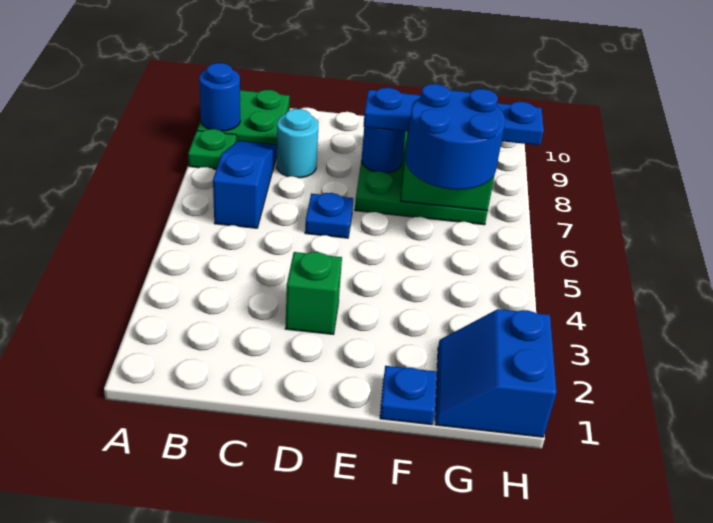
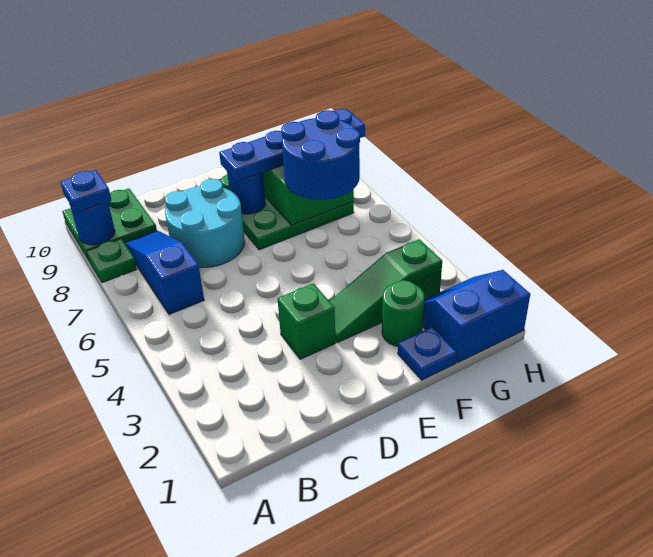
cyan 1x1 round brick [277,109,318,178] -> cyan 2x2 round brick [165,179,245,267]
blue 1x1 plate [305,193,353,238] -> blue 1x1 plate moved to [60,170,111,213]
none -> green 1x3 slope [330,239,442,343]
none -> green 1x1 round brick [382,280,425,346]
blue 2x2 slope [435,309,556,437] -> blue 2x2 slope turned to [423,270,530,363]

